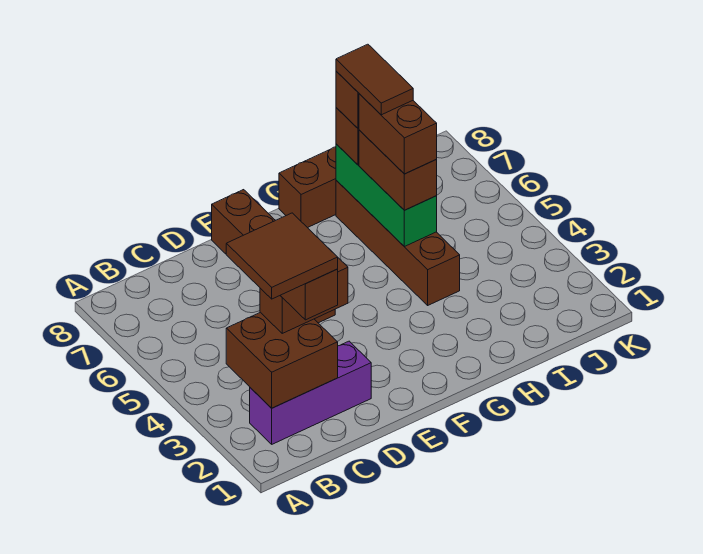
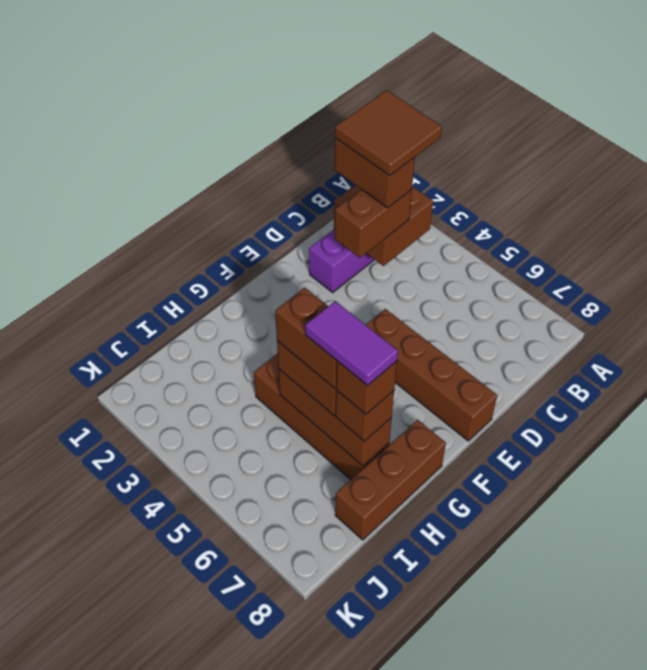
green 1x3 brick [336,144,437,247] -> brown 1x3 brick [279,369,392,466]
brown 1x2 tile [336,44,413,115] -> purple 1x2 tile [305,301,398,386]

